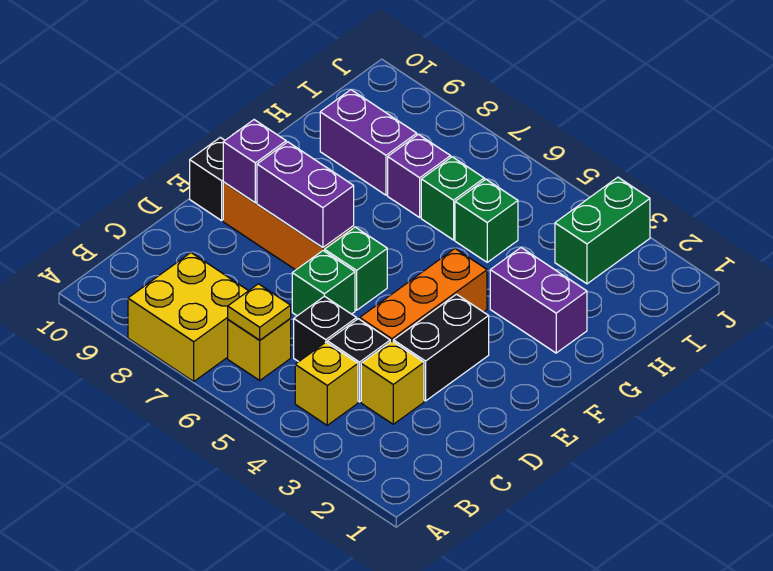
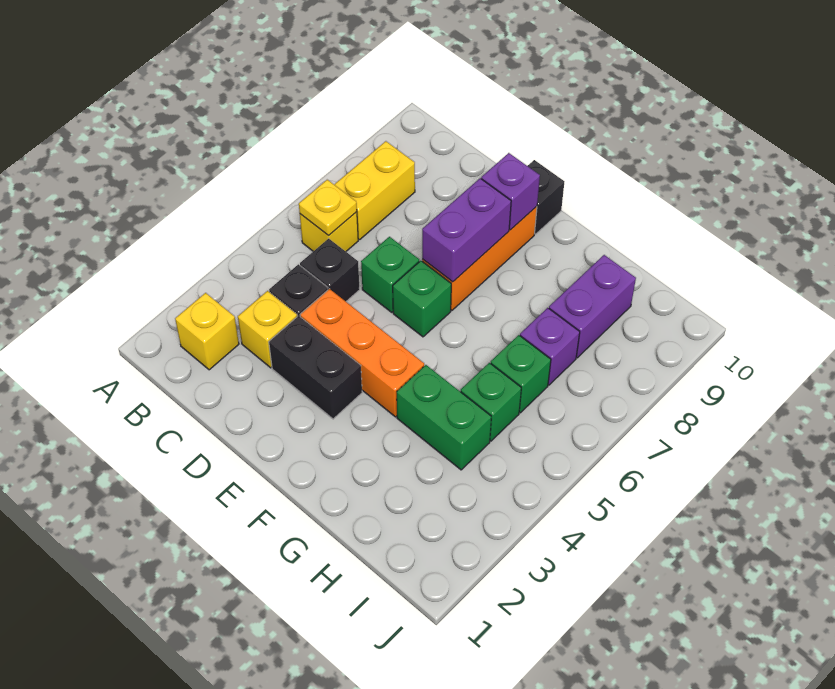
yellow 2x2 brick [128,253,248,381] -> yellow 1x2 brick [334,141,415,240]
yellow 1x1 brick [295,342,358,425] -> yellow 1x1 brick moved to [175,293,239,370]
purple 1x2 brick [490,248,587,353] -> none
green 1x2 brick [555,177,650,284] -> green 1x2 brick moved to [397,365,491,470]

